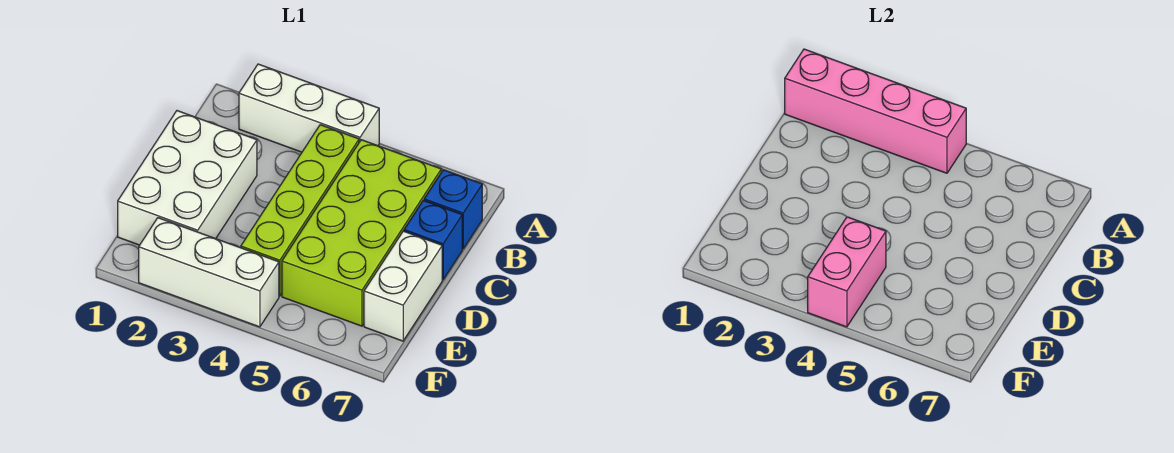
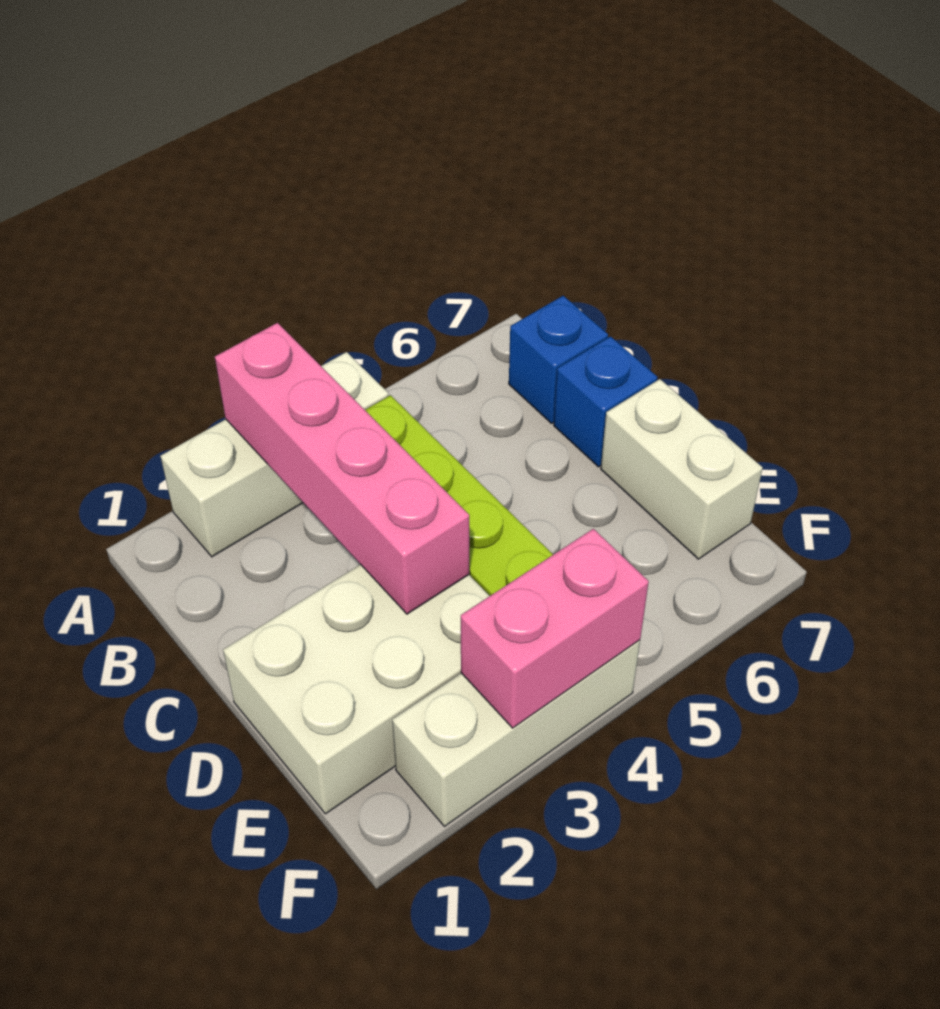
pink 1x4 brick [785,49,966,173] -> pink 1x4 brick turned to [215,323,469,614]
lime 2x4 brick [282,140,441,326] -> none
white 2x3 brick [118,111,257,245] -> white 2x3 brick turned to [223,564,489,814]
pink 1x2 brick [808,217,886,327] -> pink 1x2 brick turned to [461,529,649,728]

